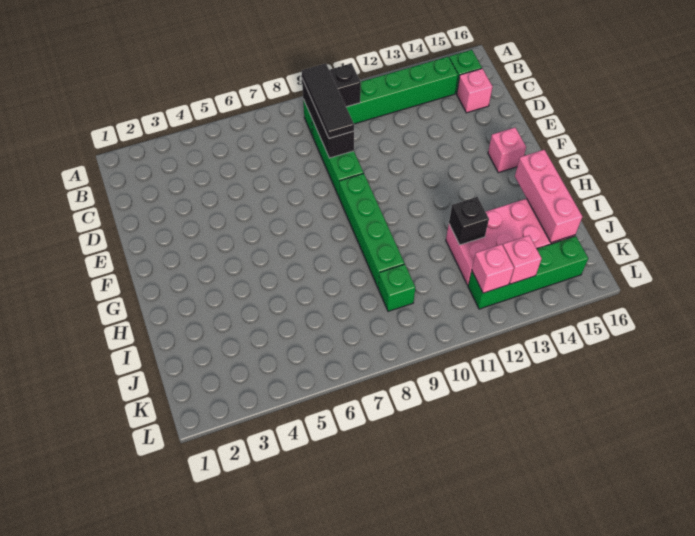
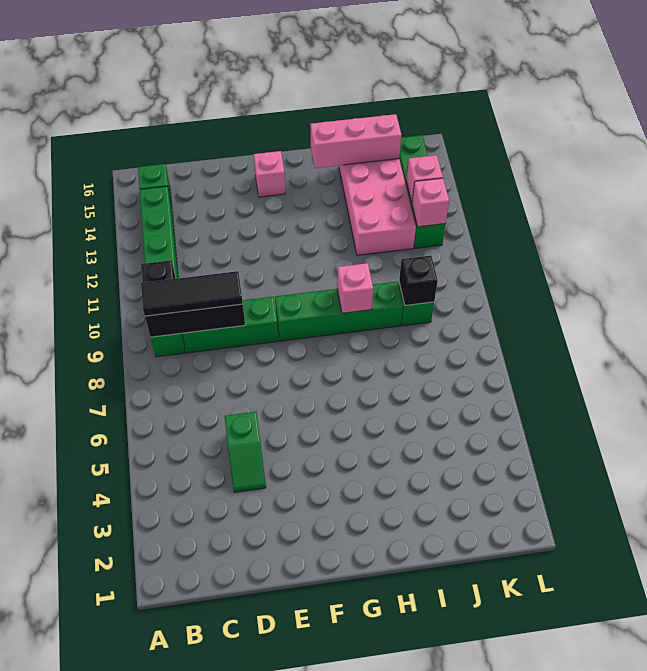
pink 1x1 brick [457,69,492,113] -> pink 1x1 brick moved to [337,263,373,313]
none -> green 1x2 slope [225,412,266,492]
black 1x1 brick [449,197,489,245] -> black 1x1 brick moved to [399,256,438,305]

